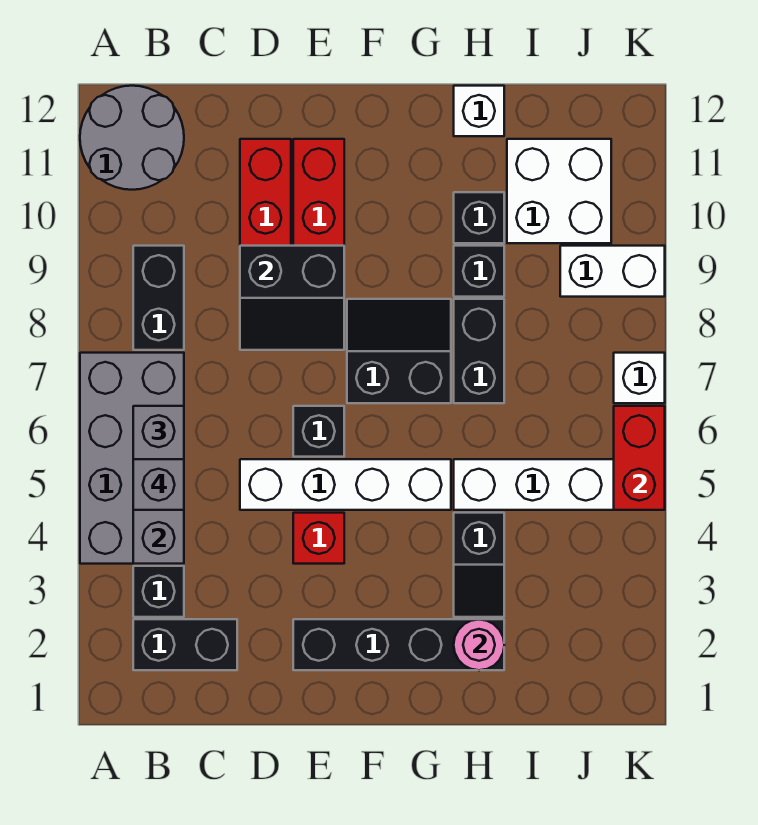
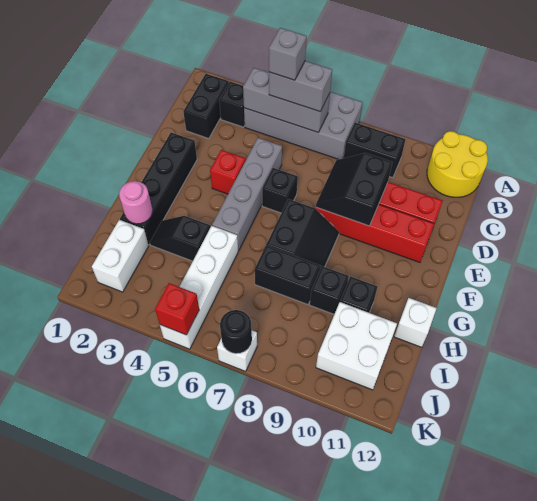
grey 2x2 round brick [80,86,184,190] -> yellow 2x2 round brick [427,131,488,197]
white 1x4 brick [240,459,451,510] -> grey 1x4 brick [212,138,282,251]
white 1x2 brick [560,246,665,297] -> white 1x2 brick moved to [92,220,149,292]
red 1x2 brick [614,406,665,510] -> red 1x1 brick [155,283,199,335]
none -> black 1x1 round brick [220,310,252,354]

